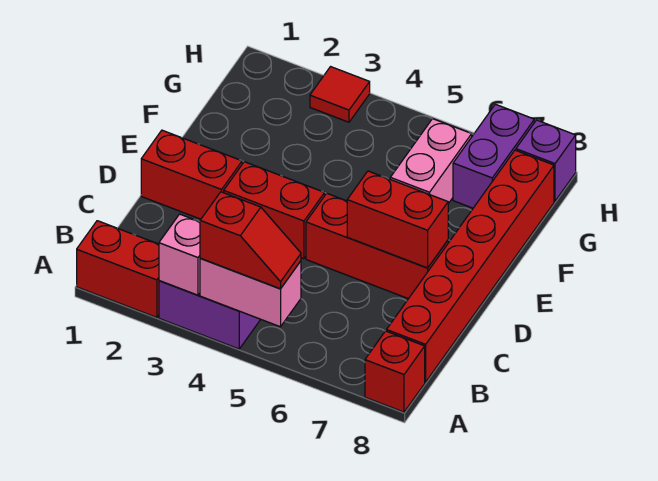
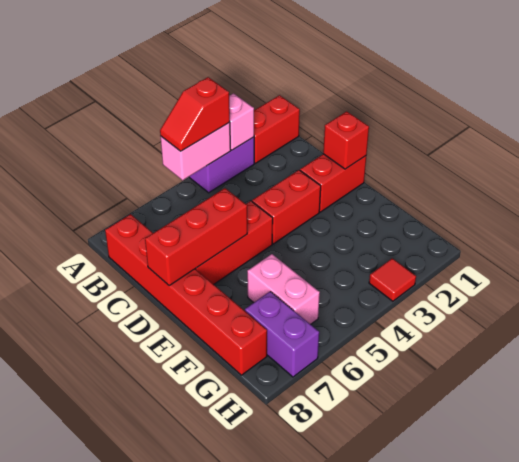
red 1x1 brick [365,331,425,412] -> red 1x1 brick moved to [323,111,369,169]
red 1x2 brick [347,171,448,268] -> red 1x3 brick [145,188,247,285]
purple 1x1 brick [516,120,576,201] -> none

